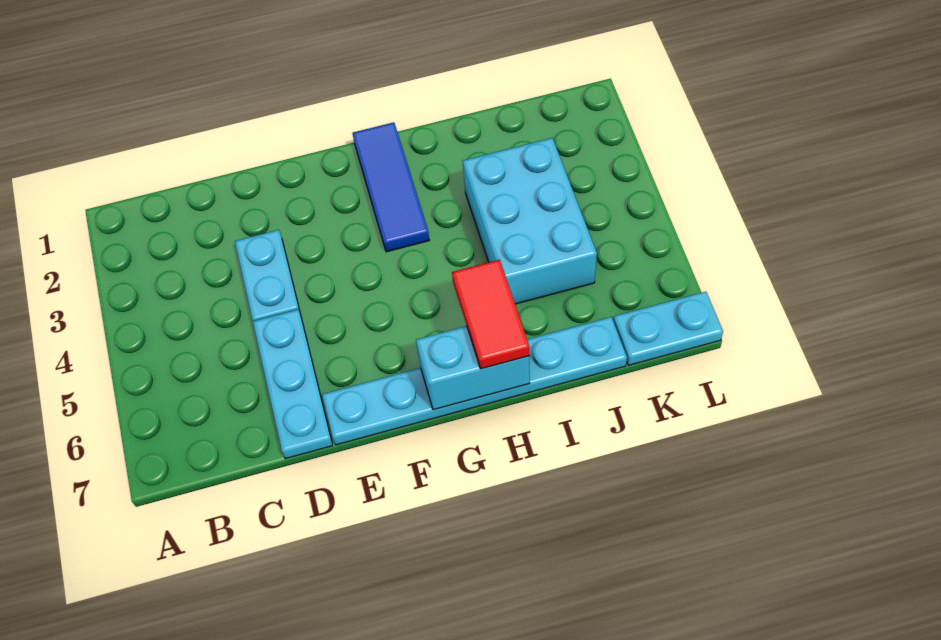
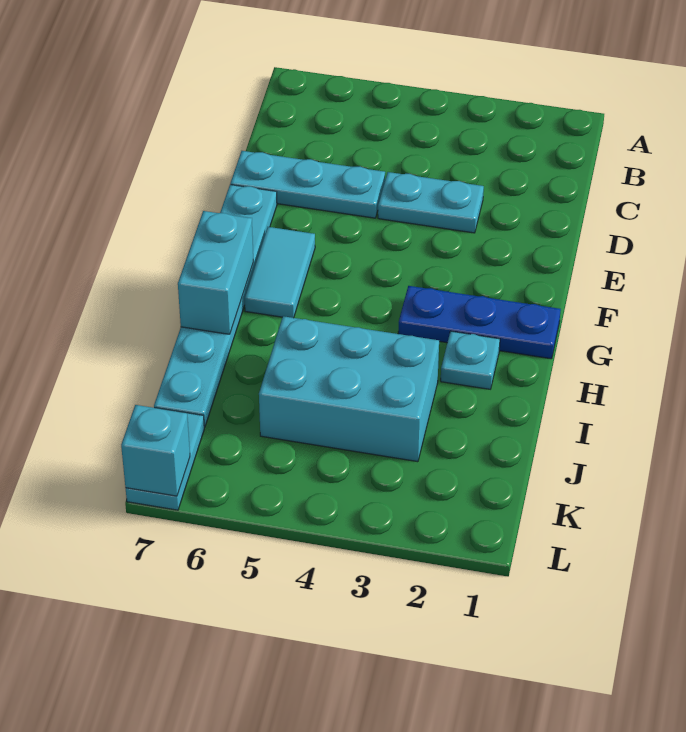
none -> cyan 1x2 tile [245,227,315,318]
blue 1x3 tile [352,122,429,252] -> blue 1x3 plate [398,286,561,359]
none -> cyan 1x1 plate [441,331,500,389]
red 1x2 tile [452,259,529,369] -> none
none -> cyan 1x1 brick [121,405,190,496]

